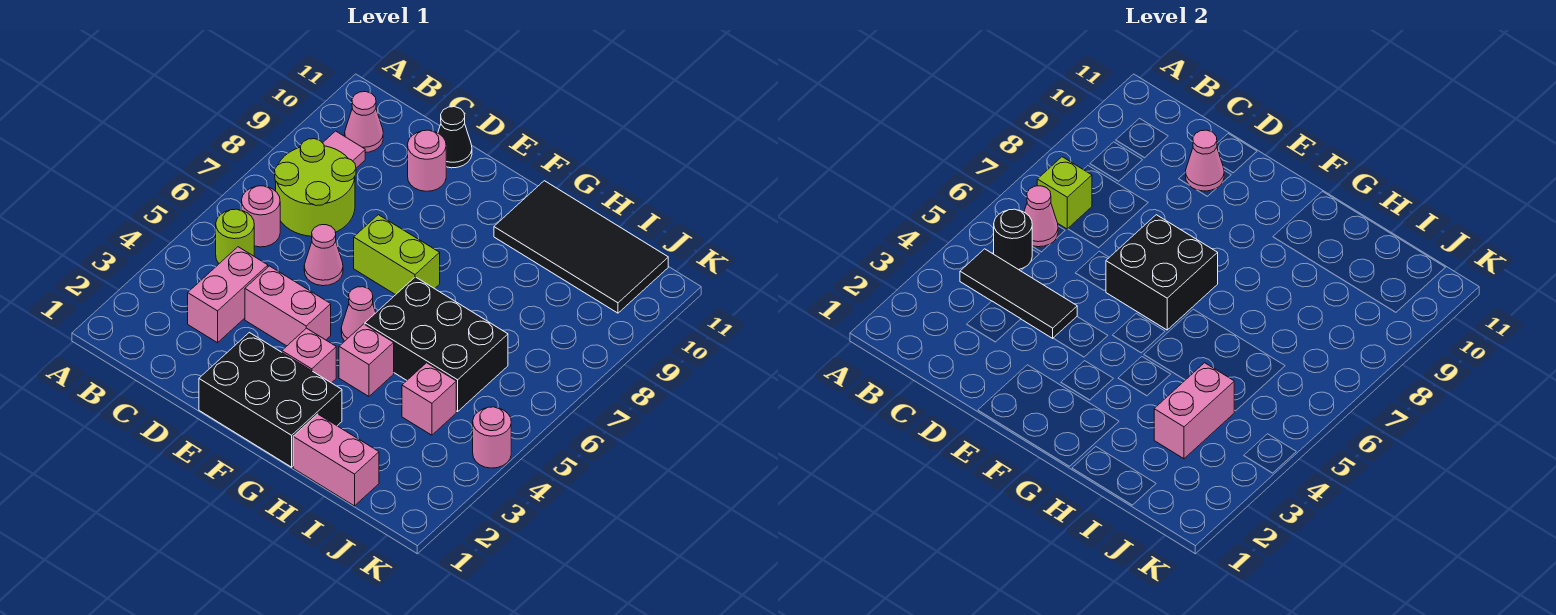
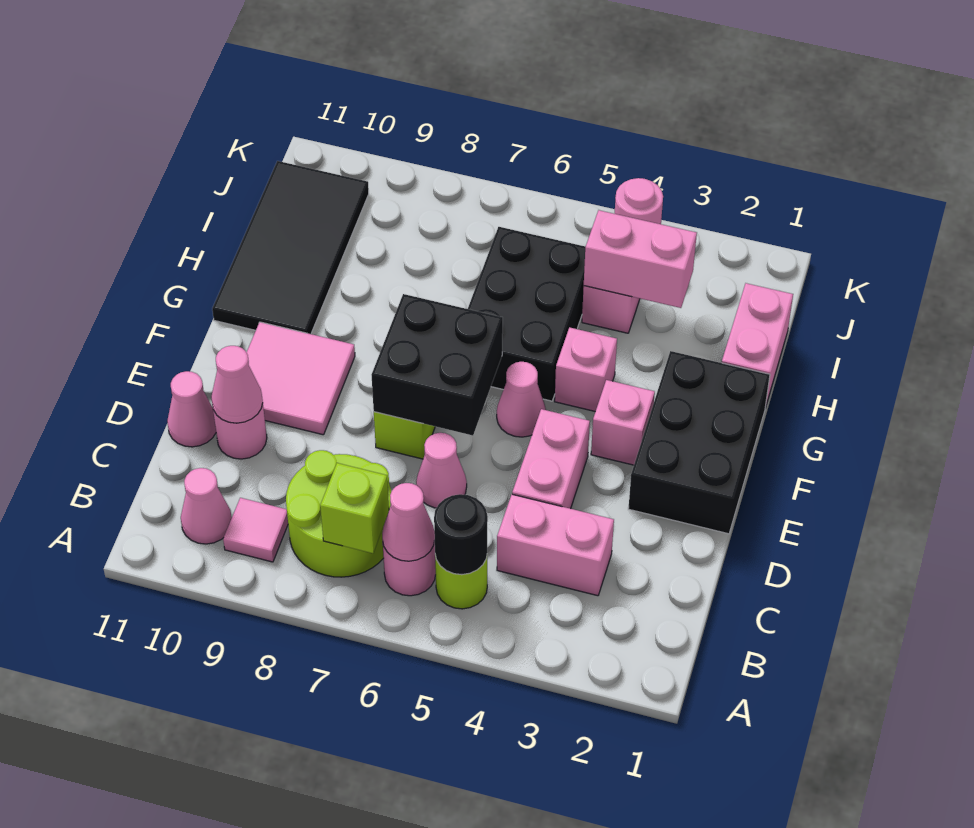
black 1x3 tile [960,249,1077,338] -> none
black 1x1 cone [438,107,472,168] -> pink 1x1 cone [167,371,216,447]
none -> pink 2x2 tile [246,322,355,435]

